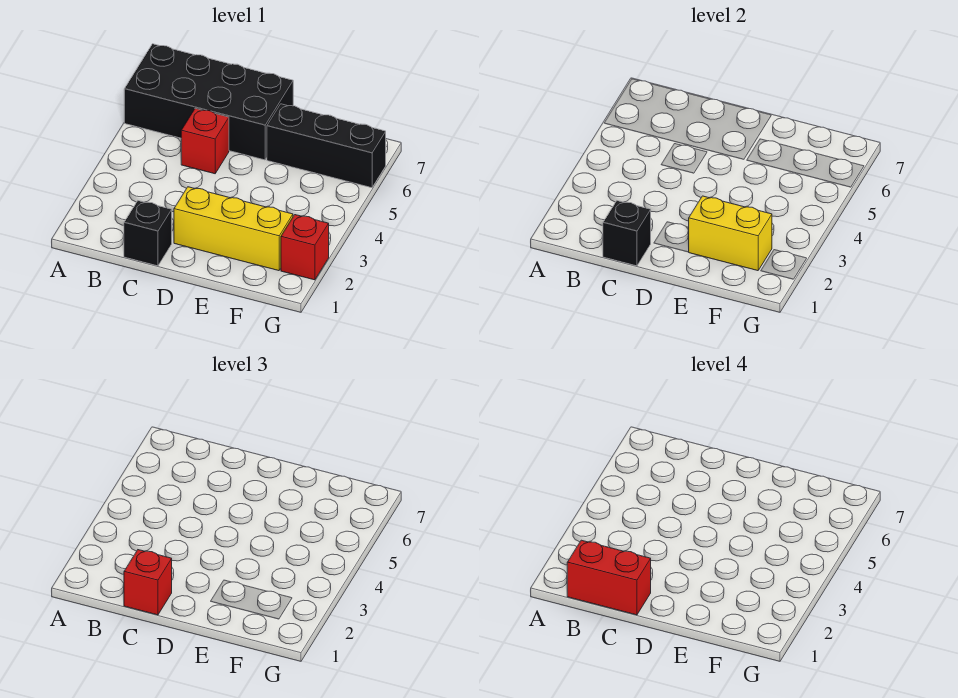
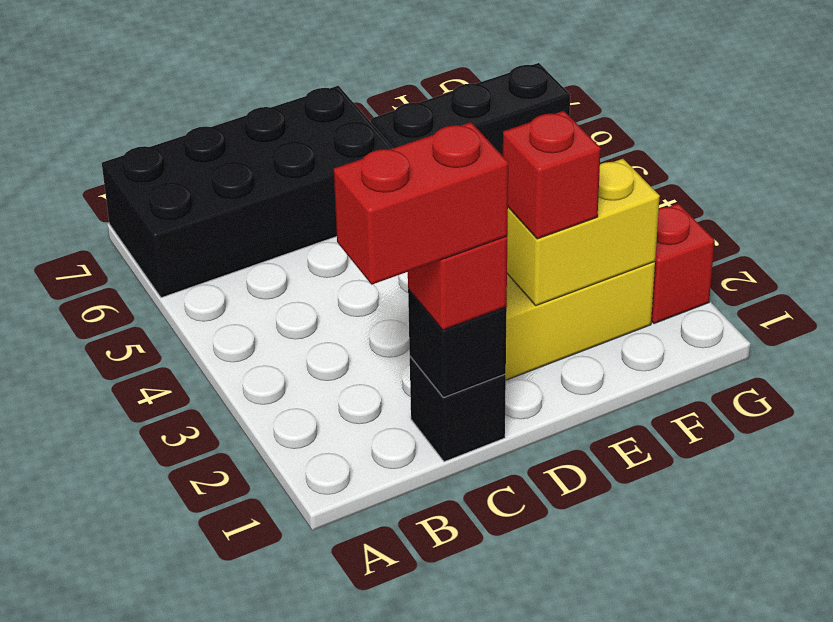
red 1x1 brick [181,108,229,174] -> red 1x1 brick moved to [503,111,601,239]

